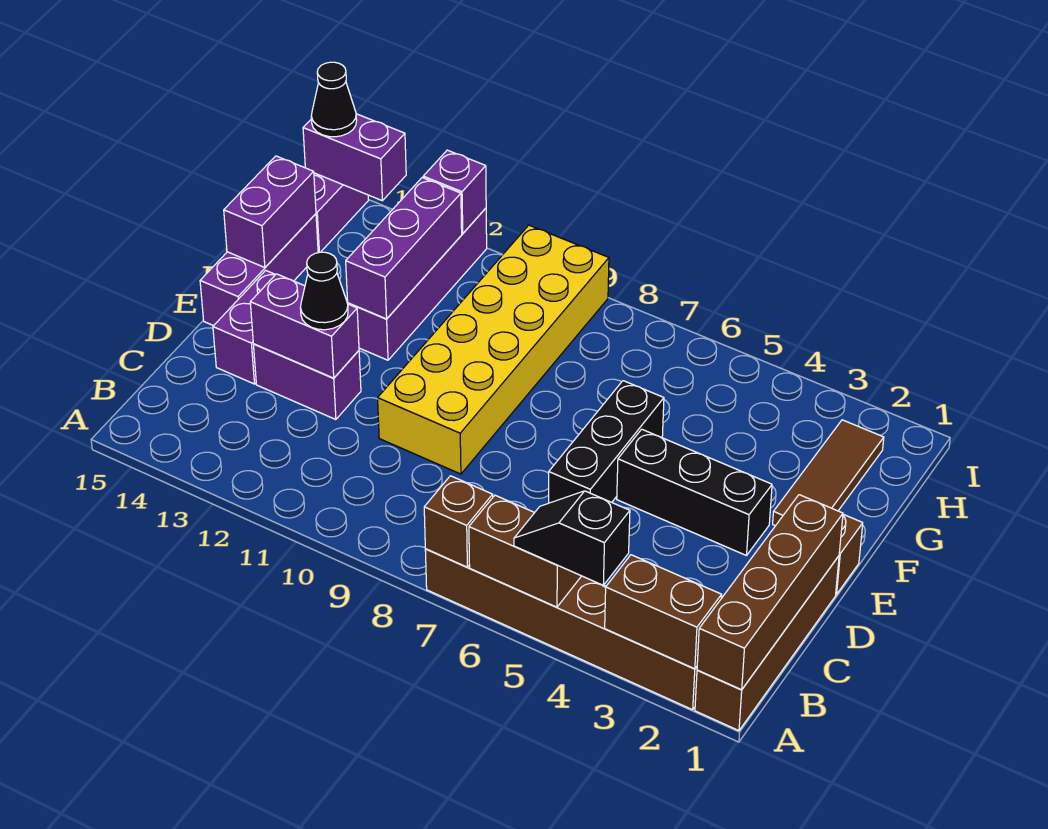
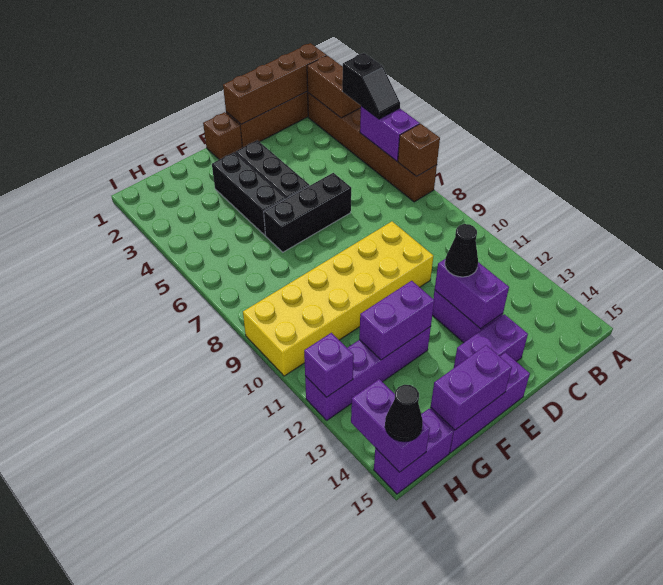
brown 1x2 brick [469,495,581,607] -> purple 1x2 brick [360,106,420,161]
brown 1x3 tile [773,420,884,526] -> none
none -> black 1x3 brick [212,152,286,235]
purple 1x3 brick [346,178,462,319] -> purple 1x2 brick [359,281,434,360]

